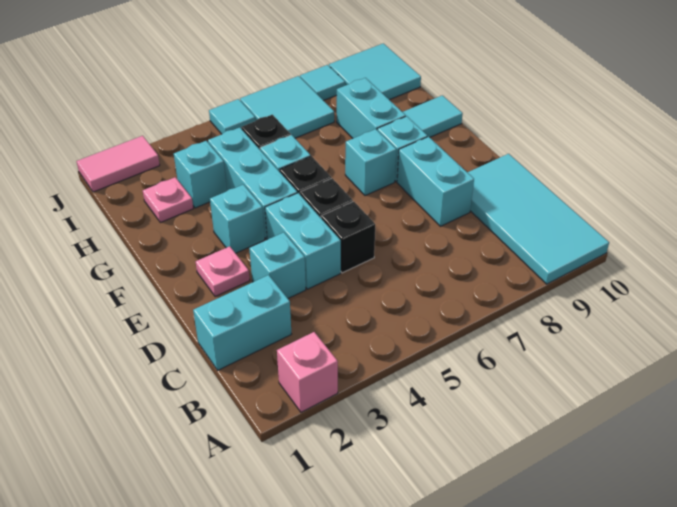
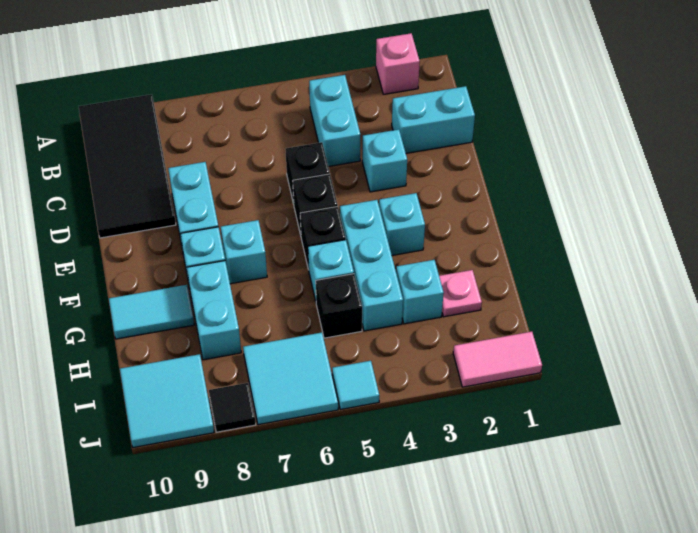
cyan 2x4 tile [467,154,609,284] -> black 2x4 tile [79,94,176,238]
cyan 1x2 brick [265,193,341,289] -> cyan 1x2 brick moved to [309,75,360,167]
pink 1x1 plate [196,246,250,297] -> none
cyan 1x1 tile [300,65,345,101] -> black 1x1 tile [209,383,256,432]

